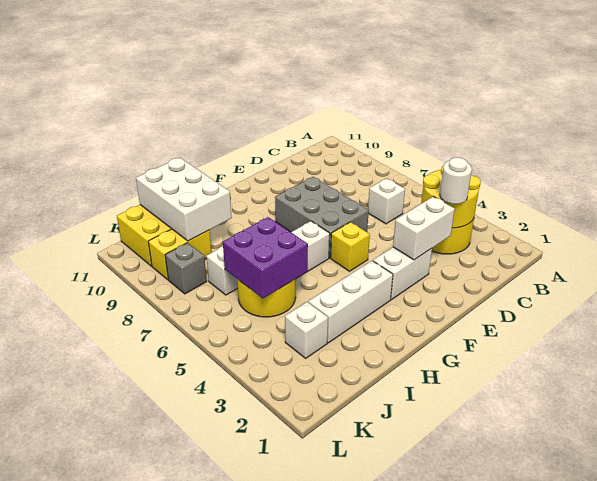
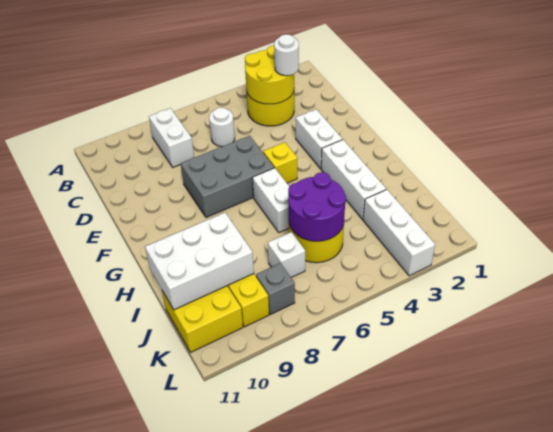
white 1x1 brick [368,178,405,224] -> white 1x1 round brick [209,108,235,146]
white 1x2 brick [393,197,455,260] -> white 1x2 brick moved to [149,108,194,167]
purple 2x2 brick [223,217,308,298] -> purple 2x2 round brick [288,172,346,241]
white 1x1 brick [285,302,328,358] -> white 1x3 brick [363,190,435,276]

